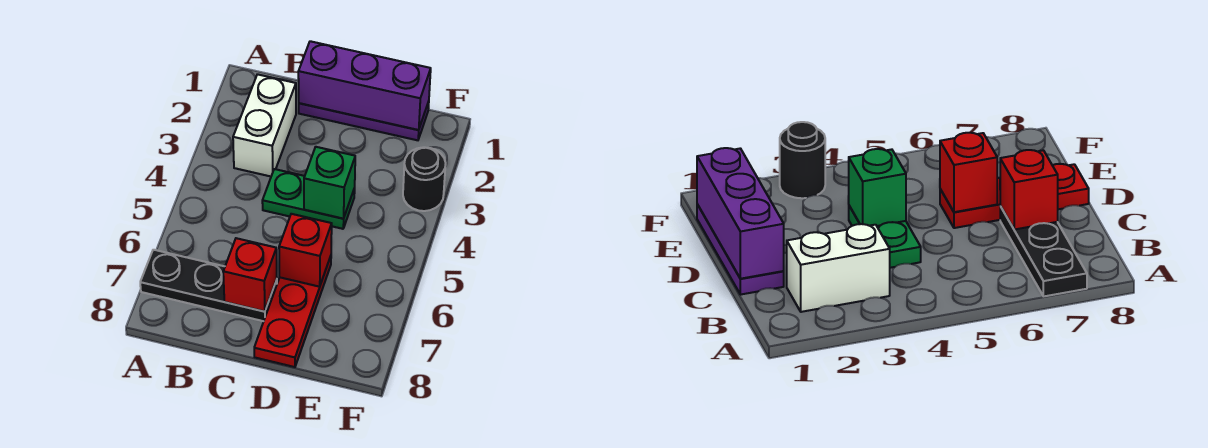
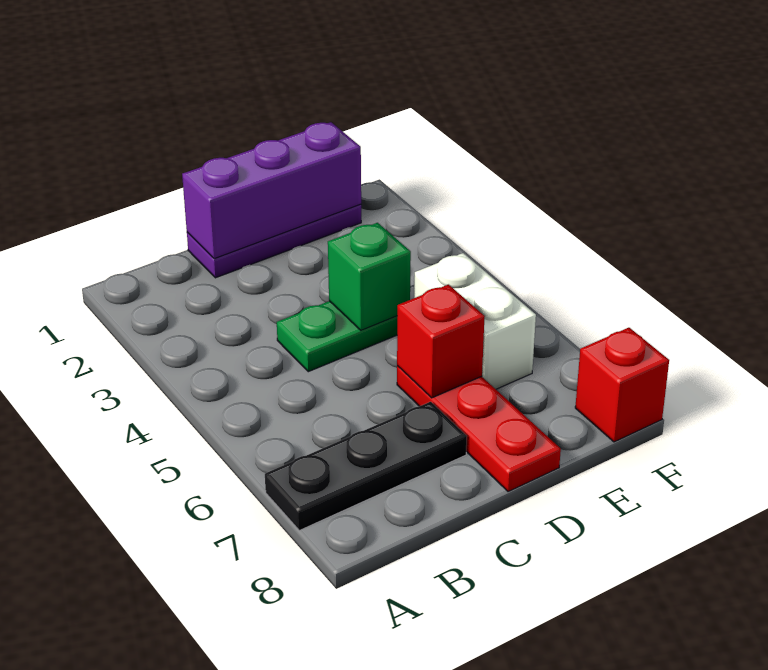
white 1x2 brick [233,74,296,176] -> white 1x2 brick moved to [414,253,536,389]
red 1x1 brick [223,238,277,312] -> red 1x1 brick moved to [575,328,669,442]
black 1x1 round brick [403,147,446,211] -> none

